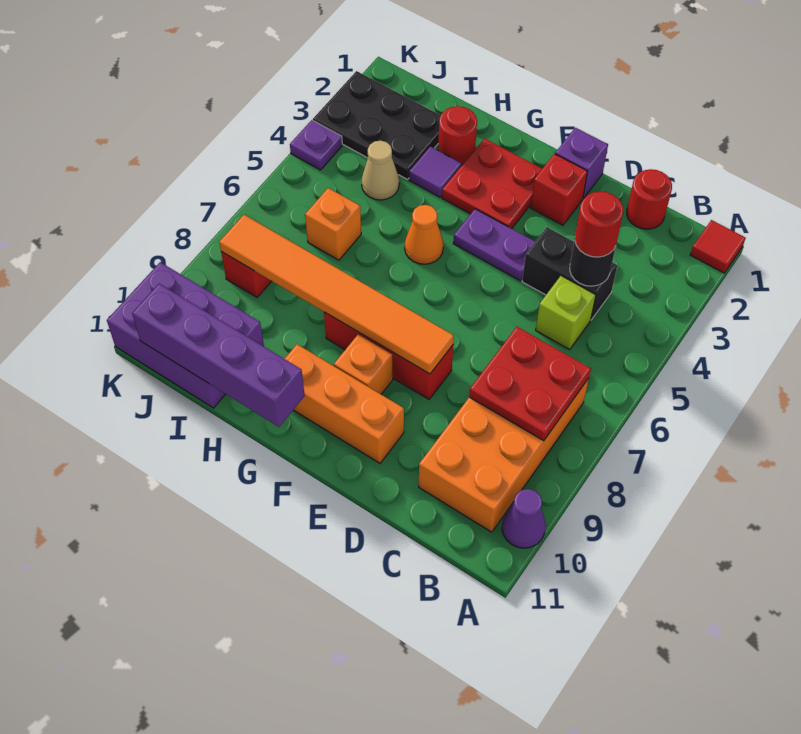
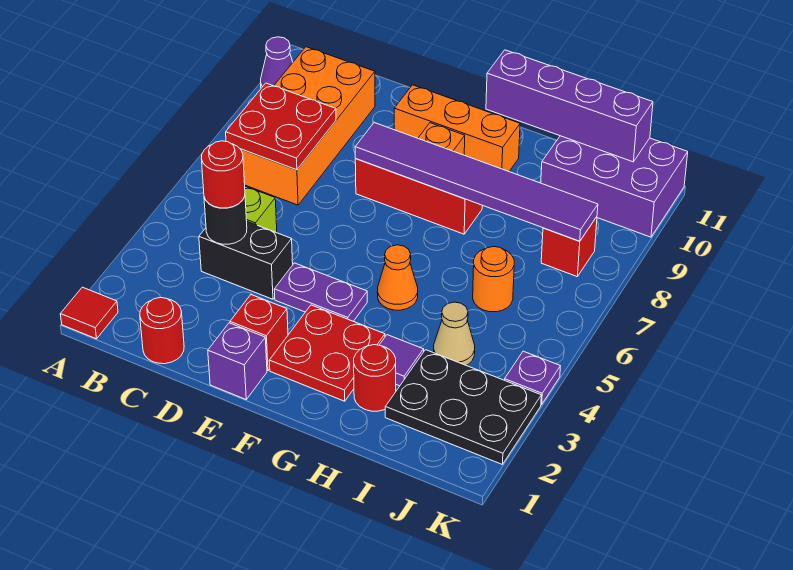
orange 1x6 tile [219,215,454,374] -> purple 1x6 tile [355,123,598,241]
orange 1x1 brick [305,188,361,260] -> orange 1x1 round brick [473,247,514,312]

